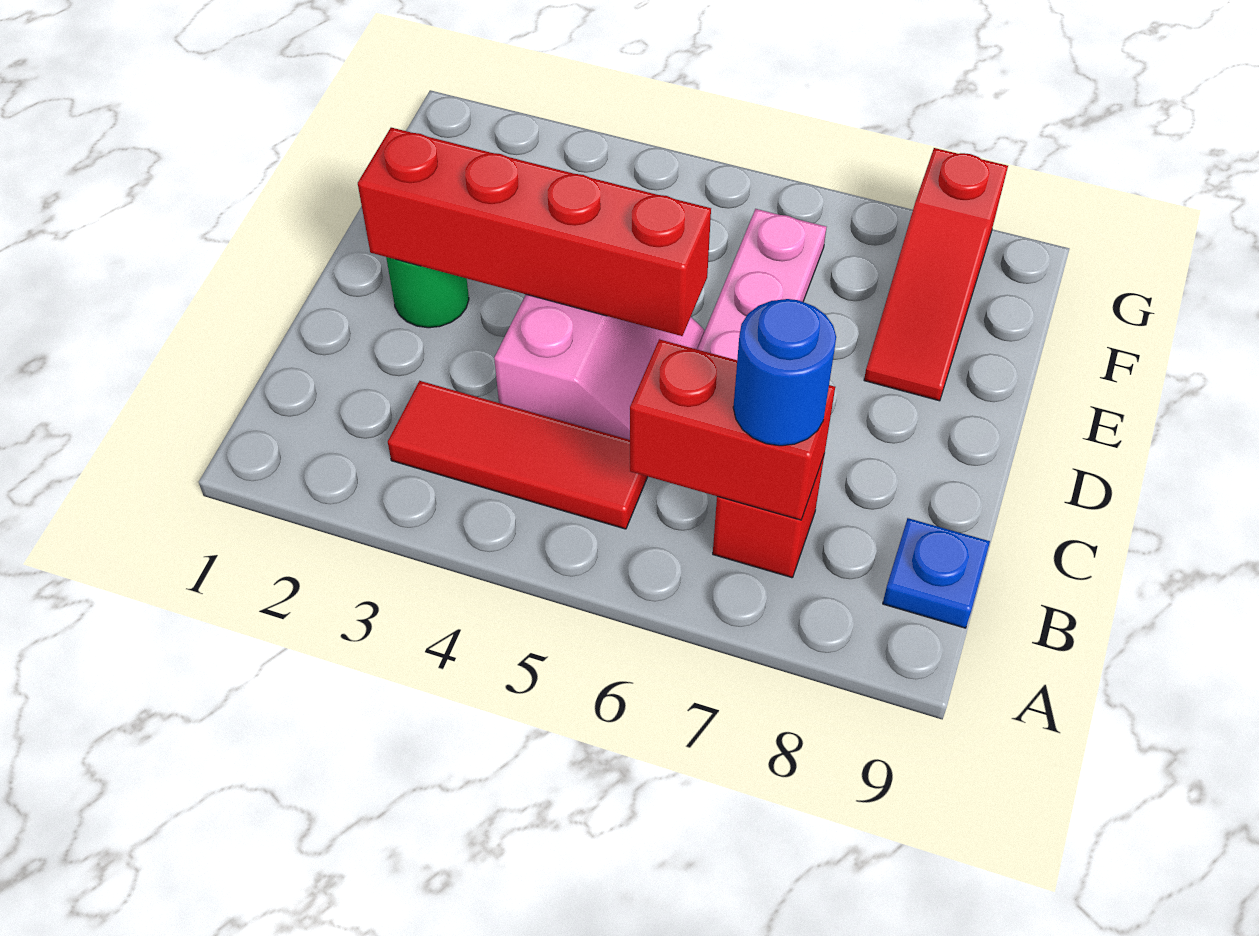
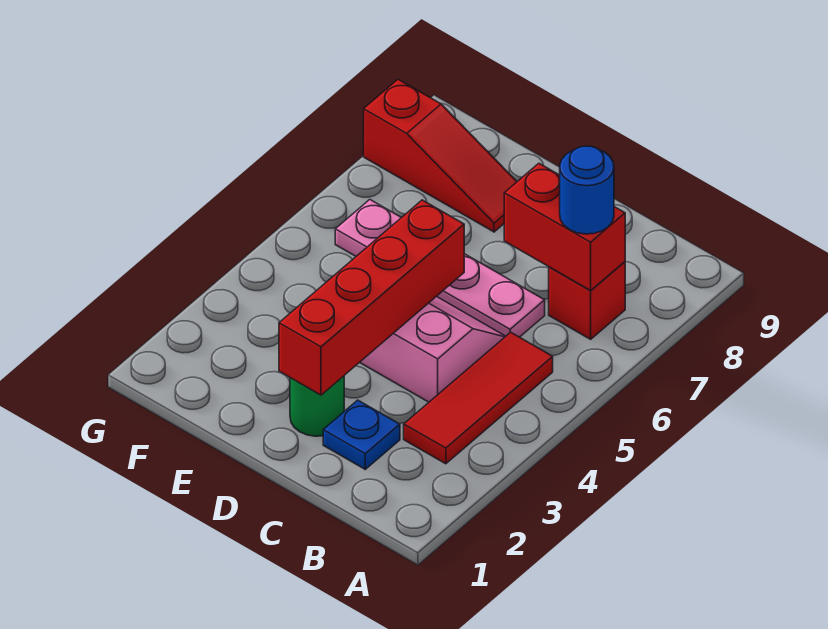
red 1x2 brick [630,339,835,520] -> red 1x2 brick turned to [504,163,625,290]
blue 1x1 plate [883,518,990,628] -> blue 1x1 plate moved to [323,400,400,469]

